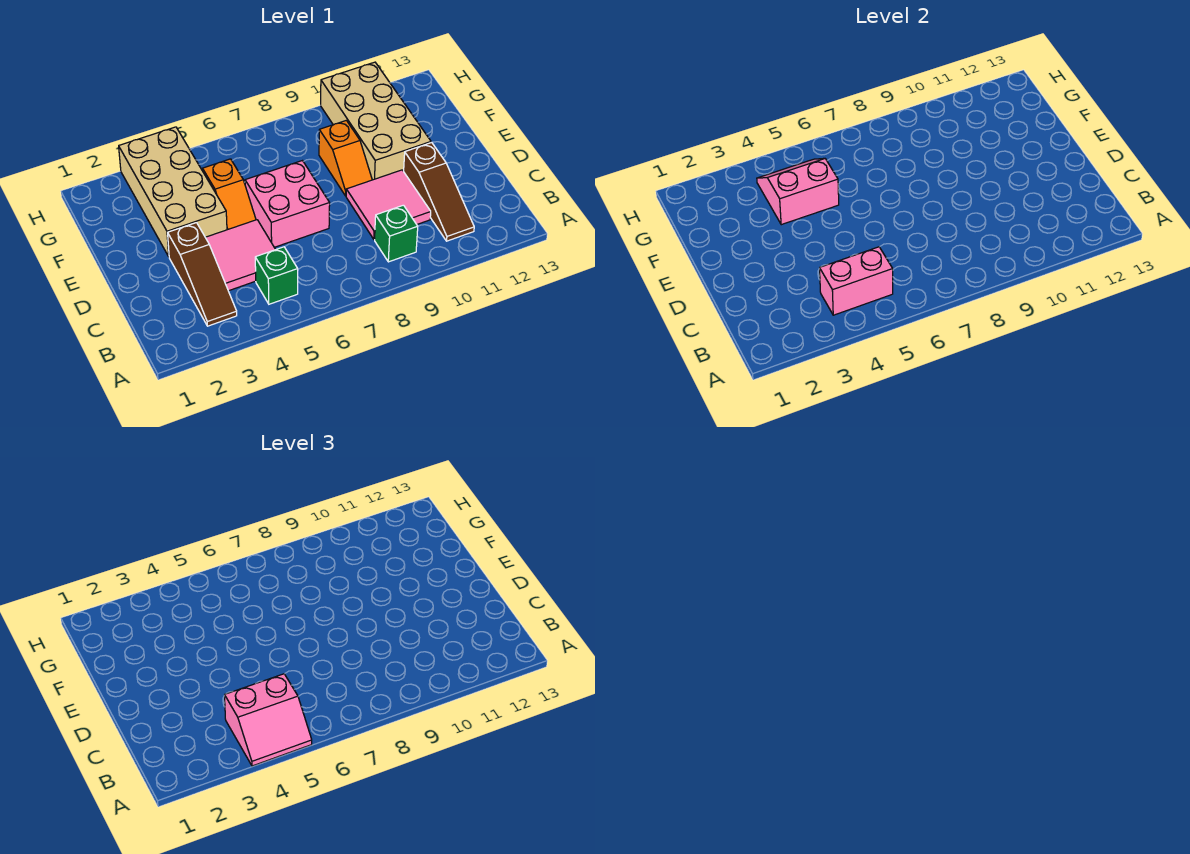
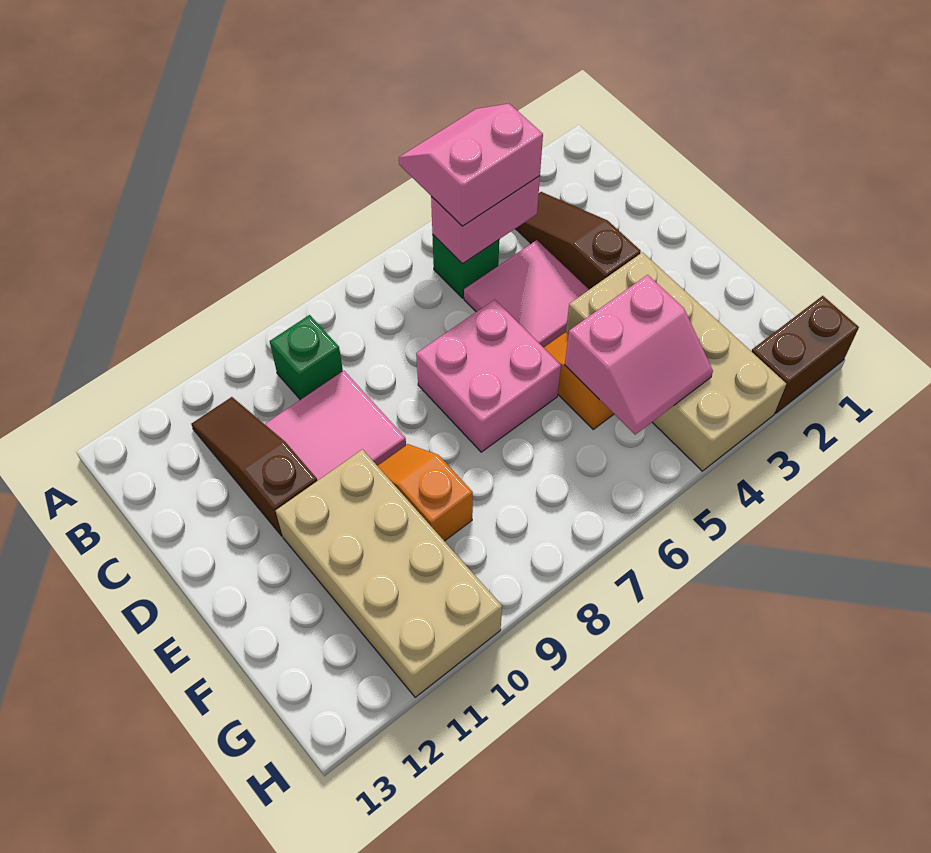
none -> brown 1x2 brick [751,296,859,413]

